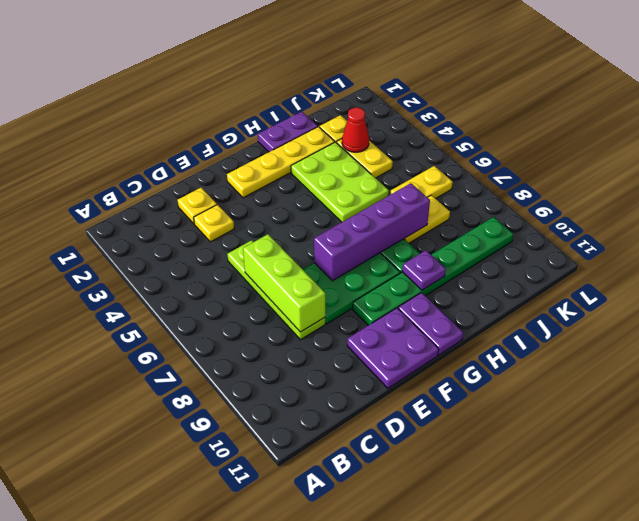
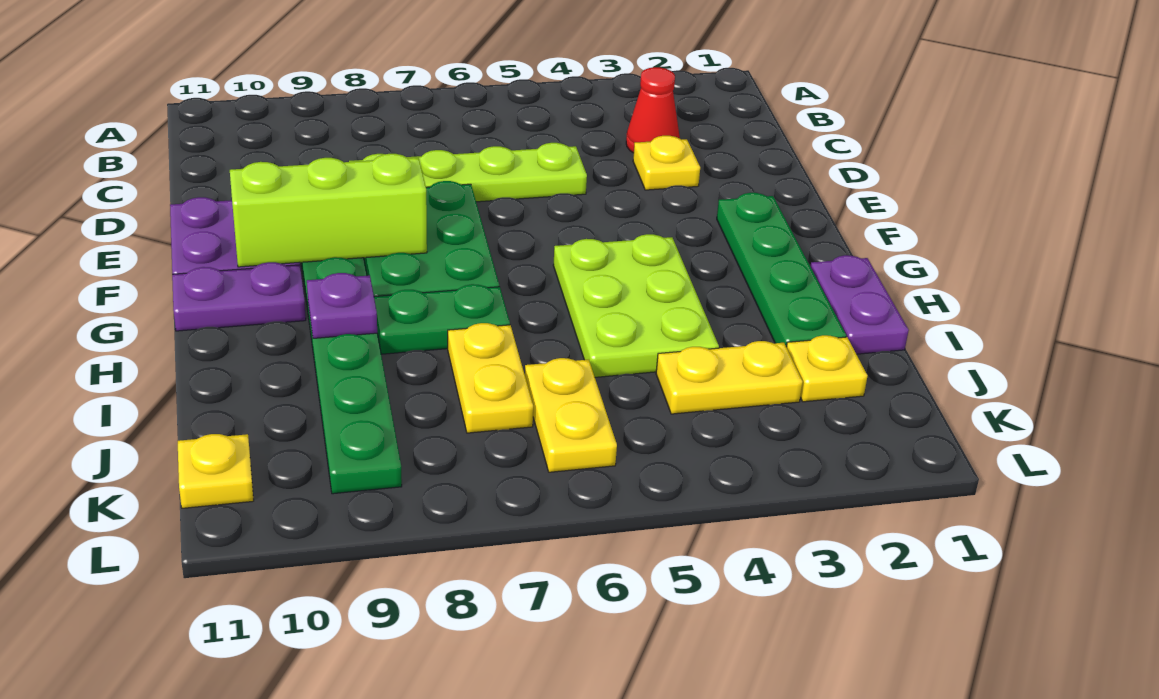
yellow 1x1 plate [178,188,217,224] -> yellow 1x1 plate moved to [178,434,254,508]
lime 1x3 brick [243,234,325,332] -> lime 1x3 brick moved to [230,154,427,267]
yellow 1x4 plate [227,127,335,198] -> green 1x4 plate [717,193,846,347]
purple 1x4 brick [314,183,430,281] -> none
lime 2x3 plate [291,142,389,222] -> lime 2x3 plate turned to [553,234,719,377]
red 1x1 cone [342,107,369,152] -> red 1x1 cone moved to [626,67,680,153]

